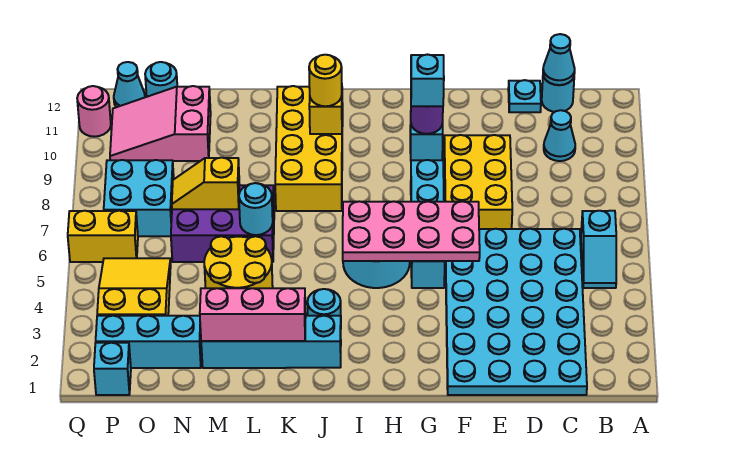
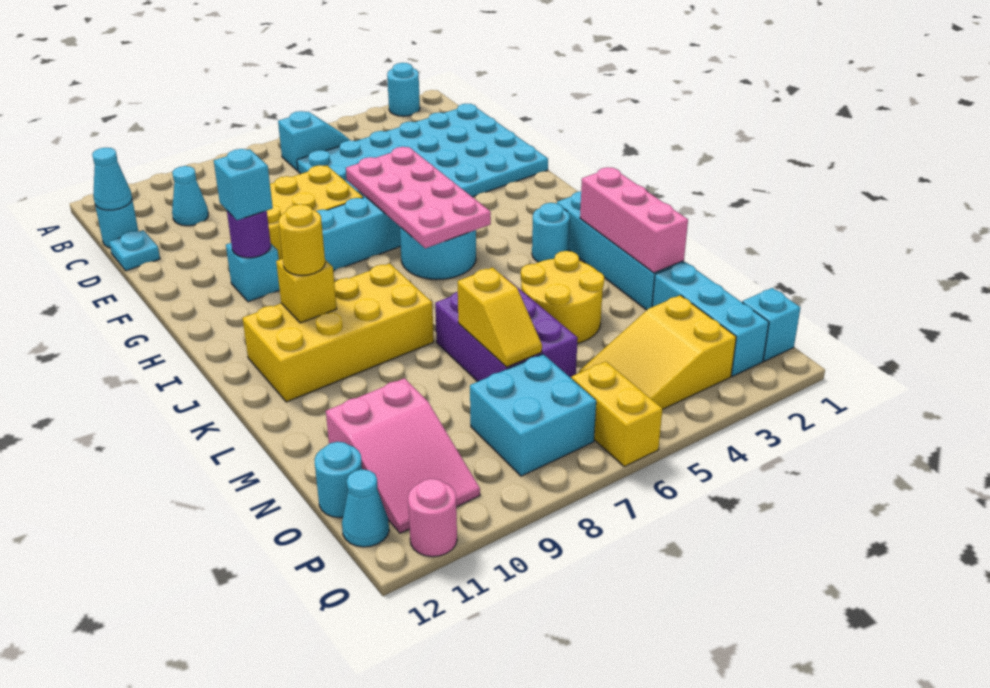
cyan 1x1 round brick [239,183,273,235] -> cyan 1x1 round brick moved to [387,63,420,116]

